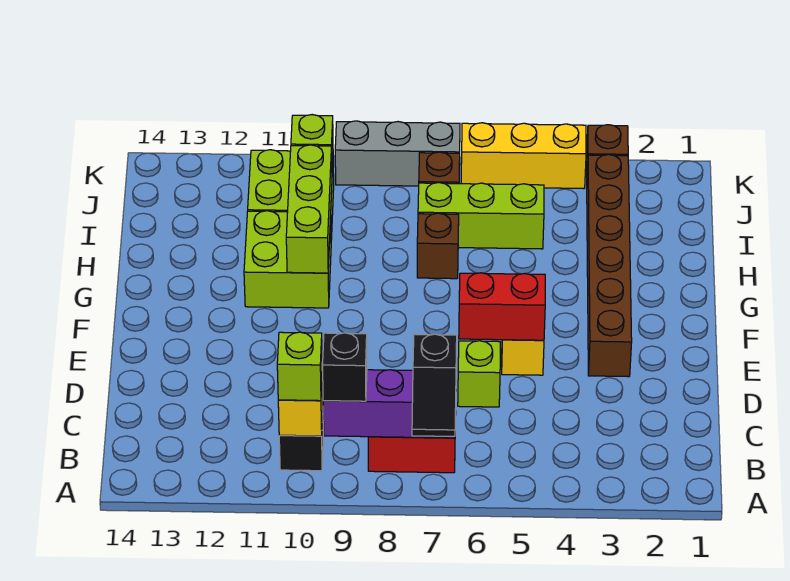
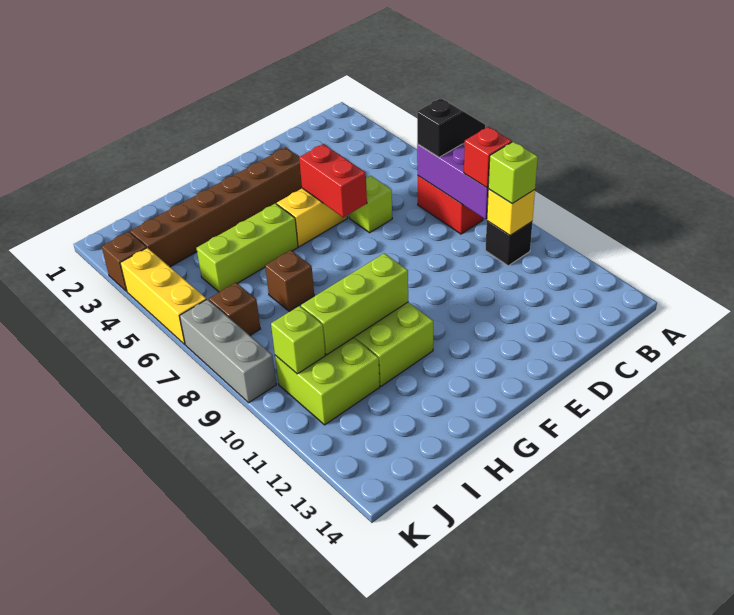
black 1x1 brick [323,333,367,401] -> red 1x1 brick [464,127,512,188]
lime 1x3 brick [418,183,544,249] -> lime 1x3 brick turned to [196,203,298,292]

